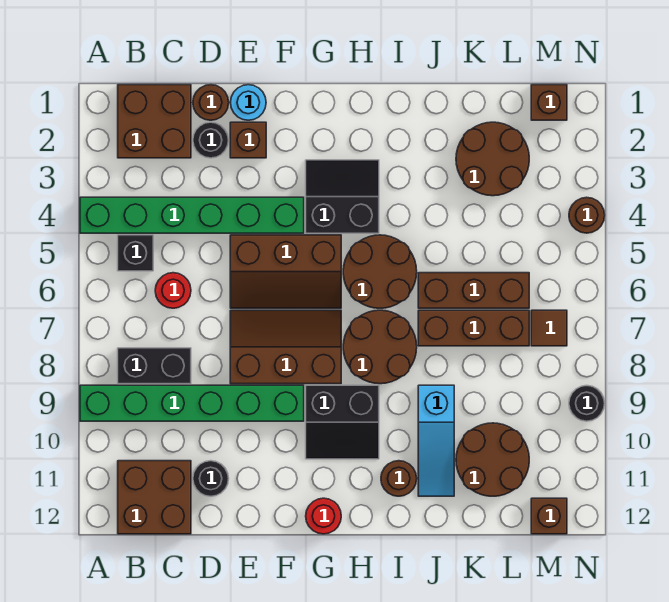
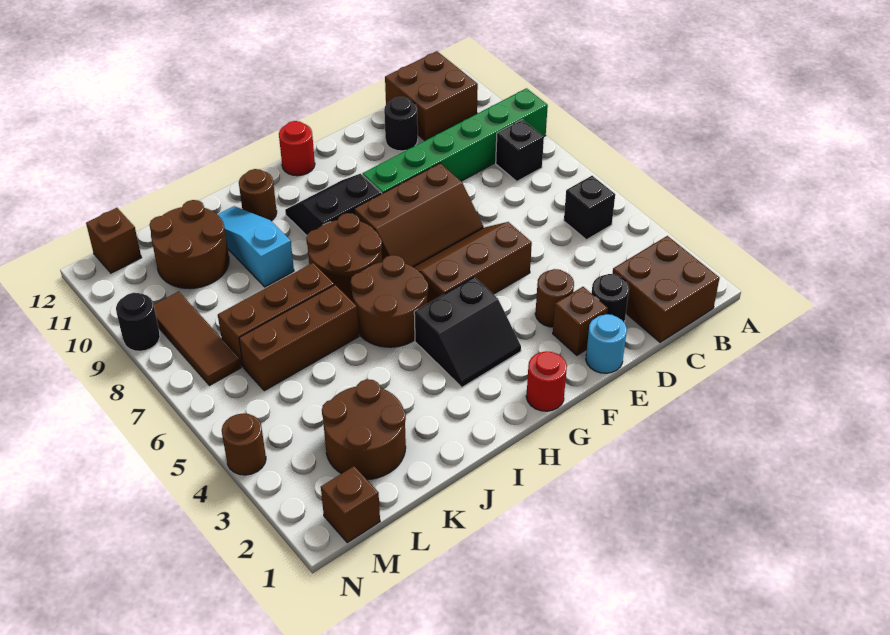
green 1x6 brick [80,197,304,233] -> none
black 1x2 brick [118,348,191,384] -> black 1x1 brick [496,120,544,181]
red 1x1 round brick [155,273,191,308] -> red 1x1 round brick moved to [526,351,567,411]
brown 1x1 round brick [193,85,229,120] -> brown 1x1 round brick moved to [535,269,574,327]
brown 1x1 tile [531,310,567,346] -> brown 1x3 tile [154,291,241,386]

